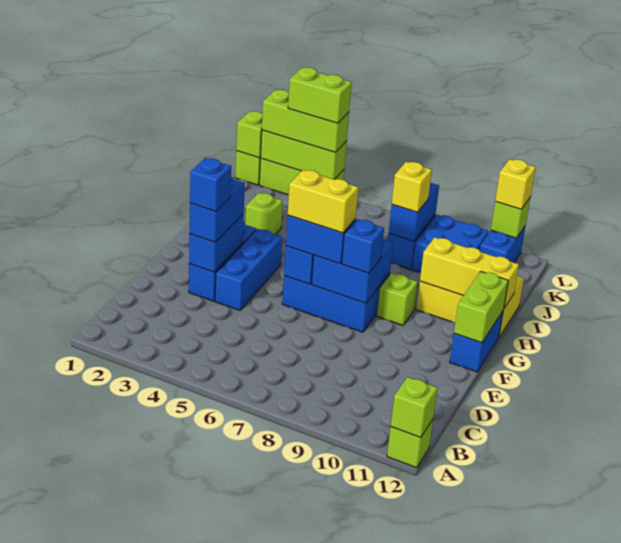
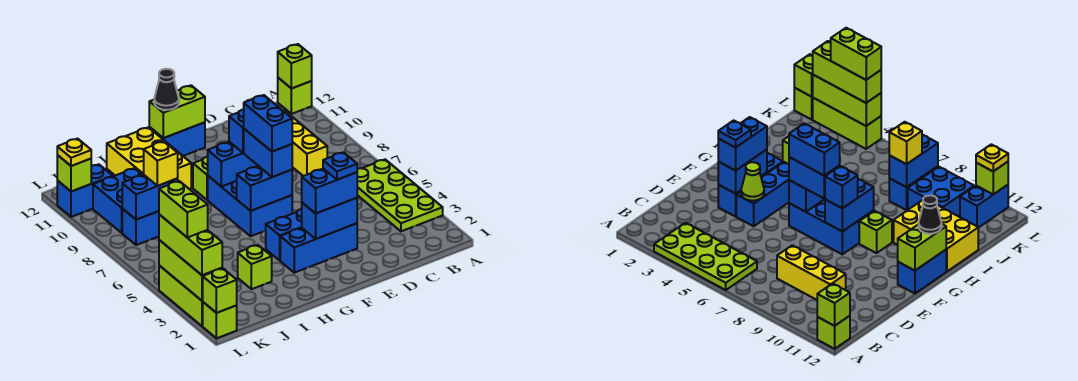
none -> lime 2x4 plate [357,159,443,231]
blue 1x1 brick [190,158,231,212] -> blue 1x1 plate [323,152,357,180]
none -> lime 1x1 cone [741,162,764,201]
yellow 1x2 brick [288,170,358,233] -> blue 1x2 brick [244,95,292,152]
blue 2x2 brick [311,240,393,303] -> blue 1x2 brick [208,142,258,187]
none -> black 1x1 cone [154,69,179,110]
yellow 1x3 brick [420,237,519,308] -> yellow 1x3 brick moved to [284,110,327,176]
yellow 1x1 brick [495,159,536,209] -> yellow 1x1 plate [57,139,91,166]

